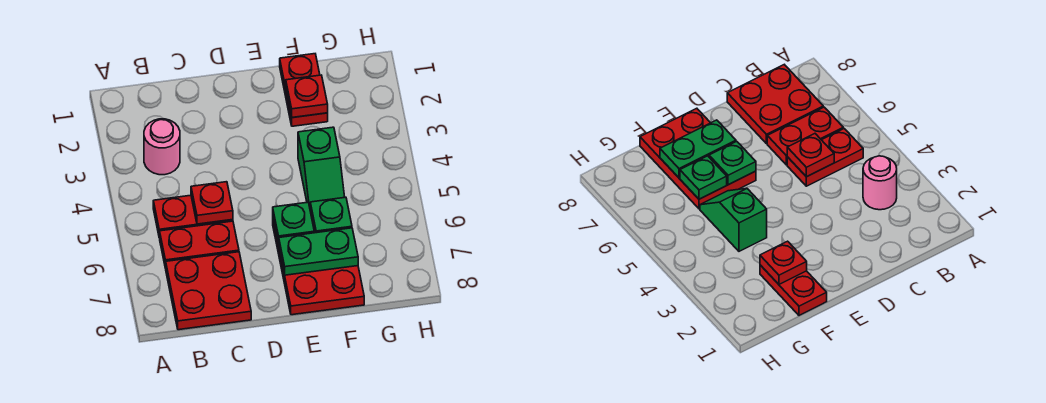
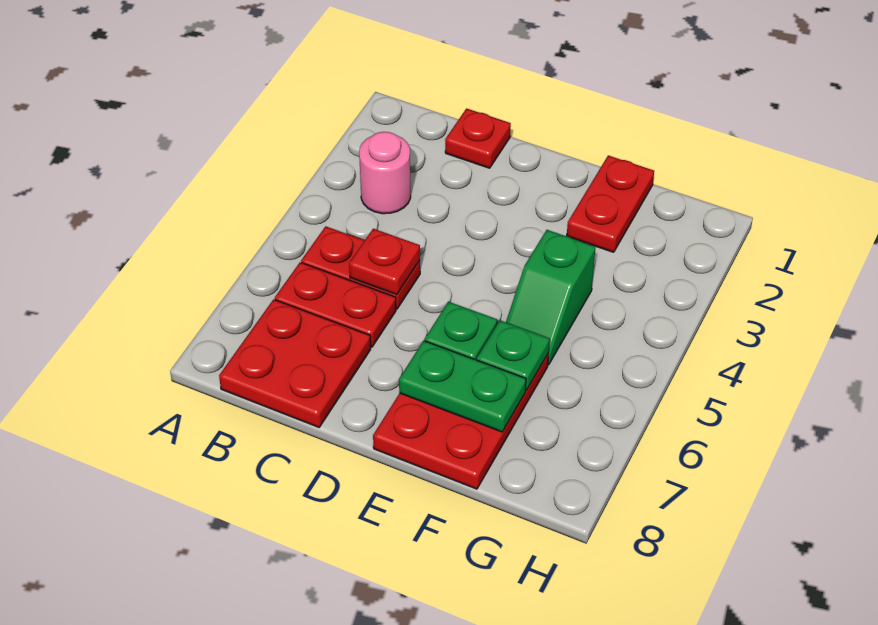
red 1x1 plate [286,75,328,118] -> red 1x1 plate moved to [445,109,511,168]

